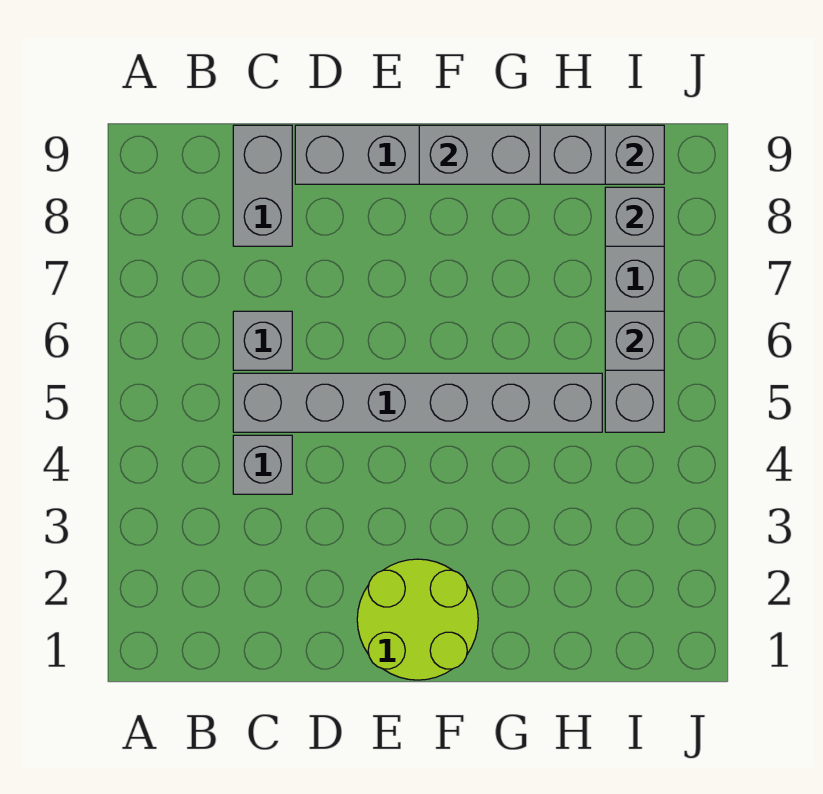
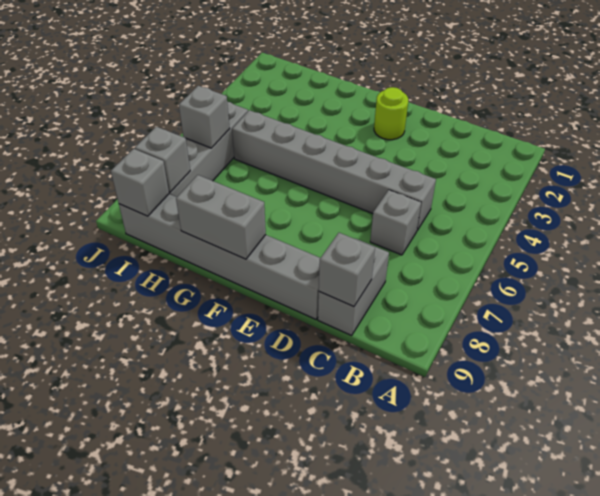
grey 1x1 brick [233,435,292,494] -> grey 1x1 brick moved to [319,233,375,307]
lime 2x2 round brick [357,559,478,680] -> lime 1x1 round brick [374,87,408,140]

